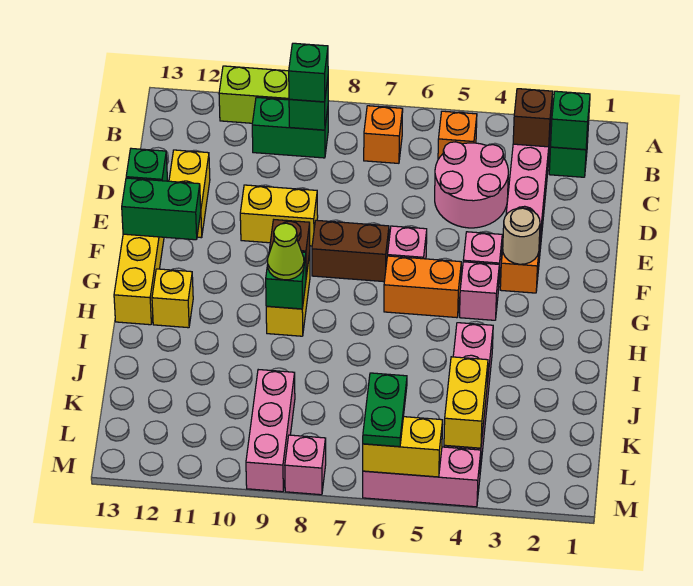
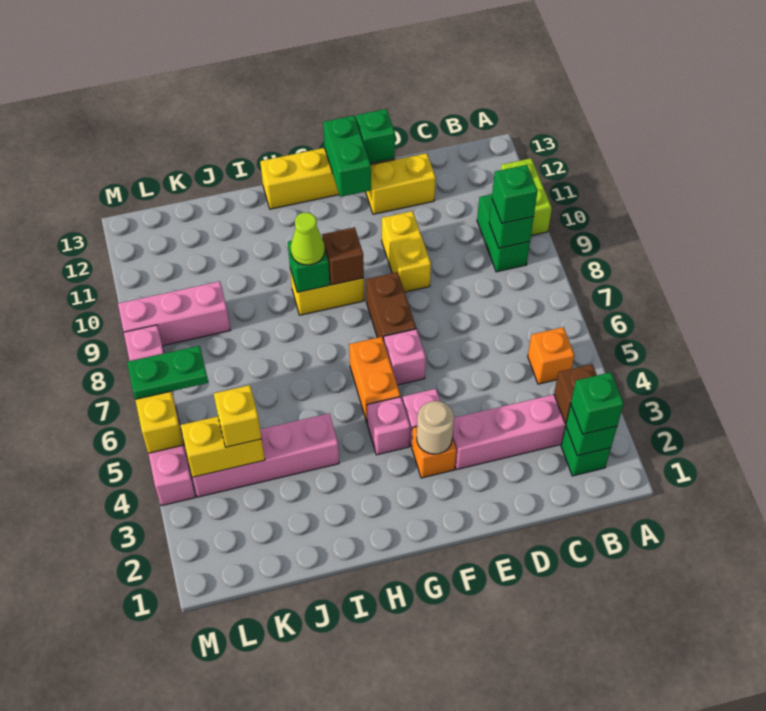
none -> green 1x1 brick [571,372,624,434]
orange 1x1 brick [364,106,403,163] -> none
pink 2x2 round brick [435,142,508,228] -> none
yellow 1x1 brick [152,269,193,328] -> yellow 1x1 brick moved to [214,385,262,447]

